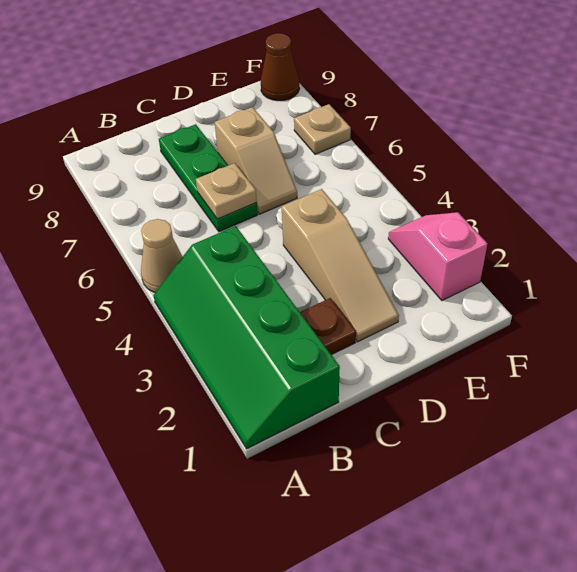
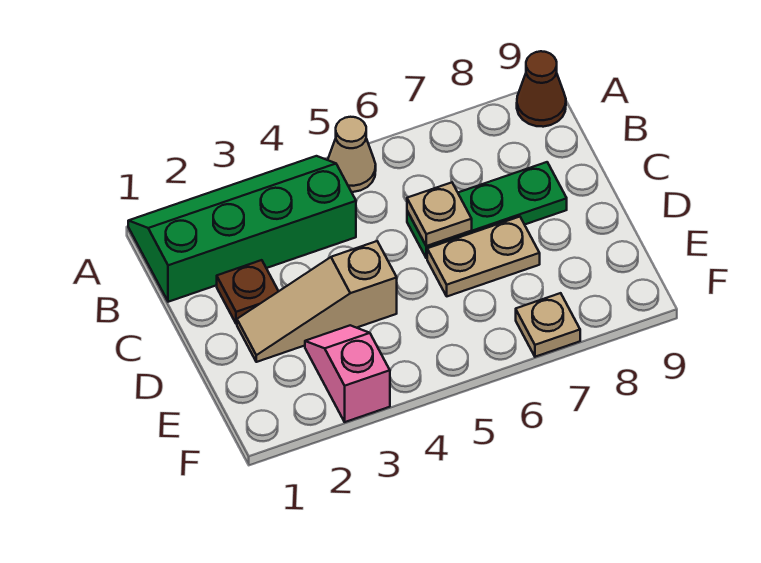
tan 1x2 slope [215,107,297,214] -> tan 1x2 plate [427,217,540,296]
pink 1x2 slope [388,212,487,301] -> pink 1x2 slope turned to [305,325,390,422]
brown 1x1 cone [261,33,300,101] -> brown 1x1 cone moved to [517,51,566,127]

